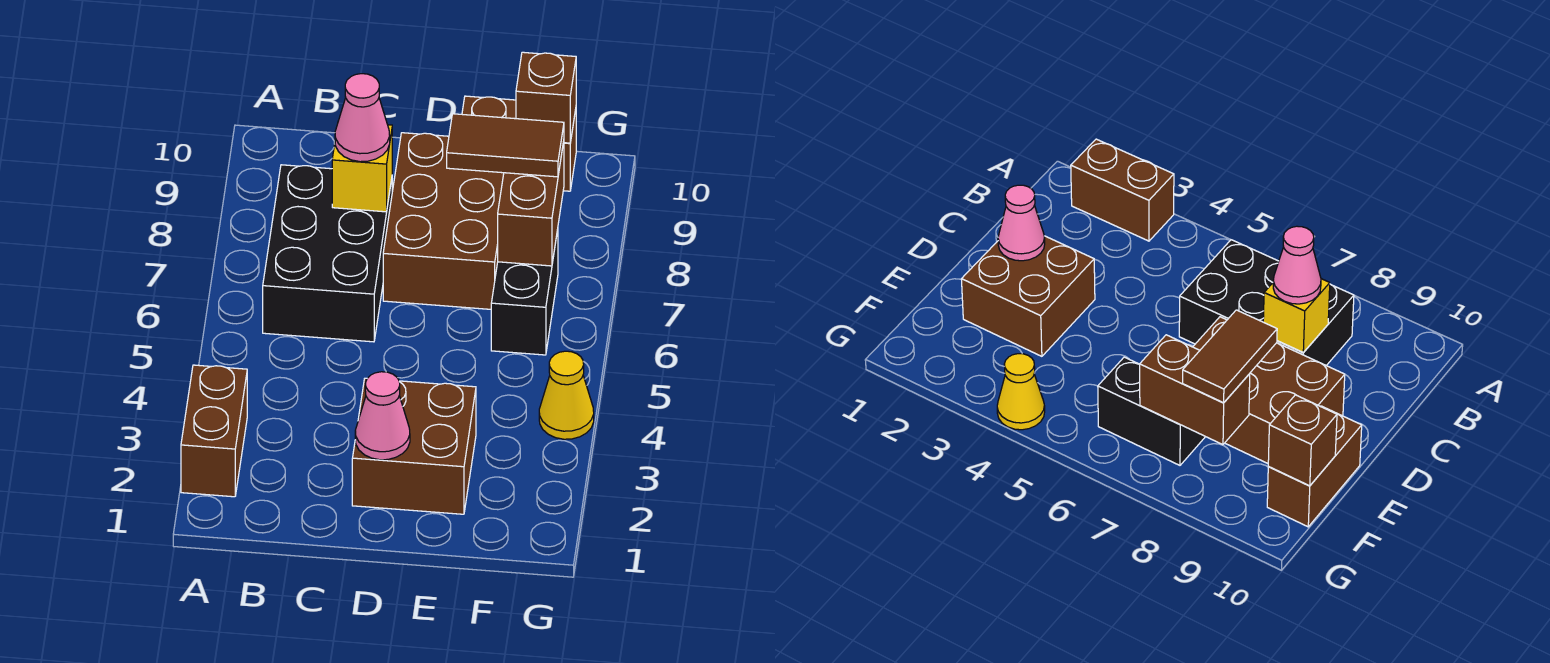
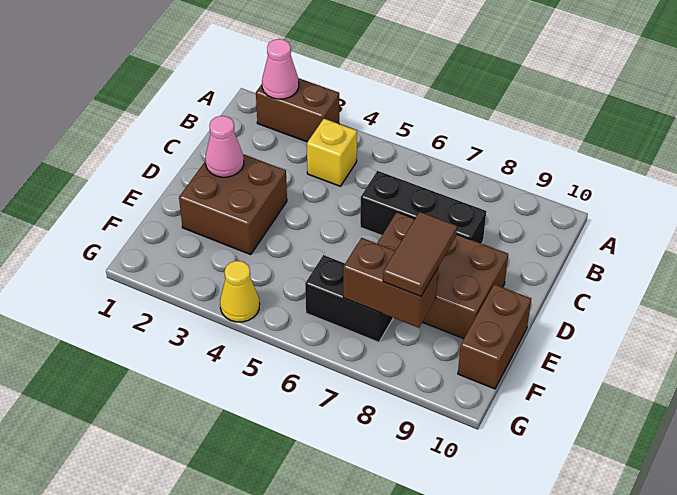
black 2x3 brick [263,165,392,342] -> black 1x3 brick [360,171,486,244]
yellow 1x1 brick [332,125,392,212] -> yellow 1x1 brick moved to [307,119,357,186]
pink 1x1 cone [335,74,390,162] -> pink 1x1 cone moved to [262,39,299,99]
brown 1x1 brick [516,52,576,143] -> none

